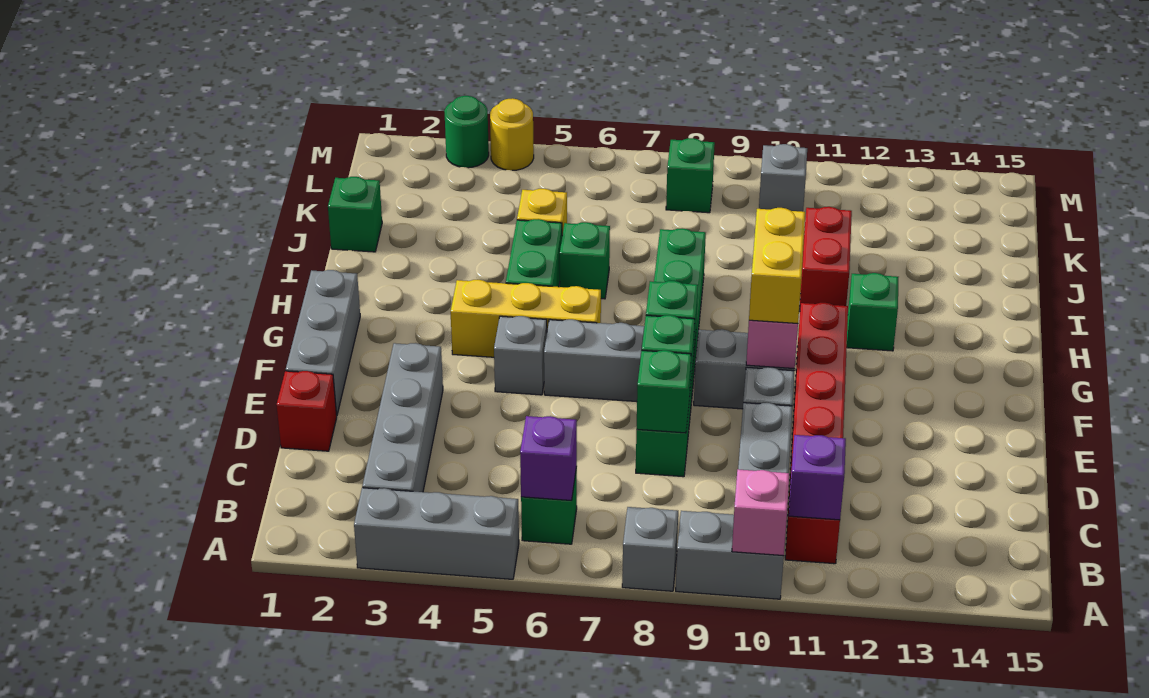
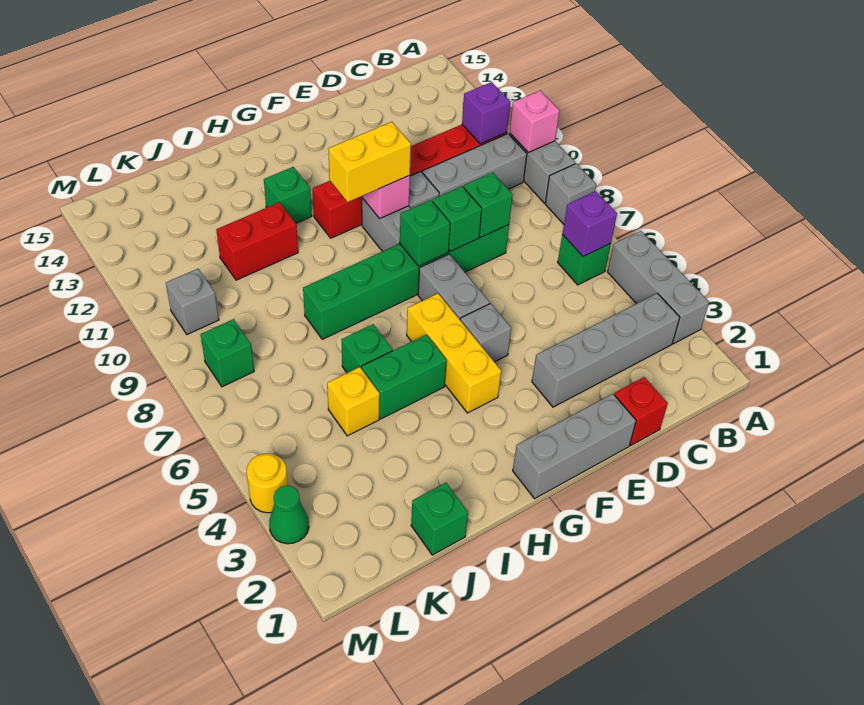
green 1x1 round brick [444,96,489,168] -> green 1x1 cone [269,485,309,544]

